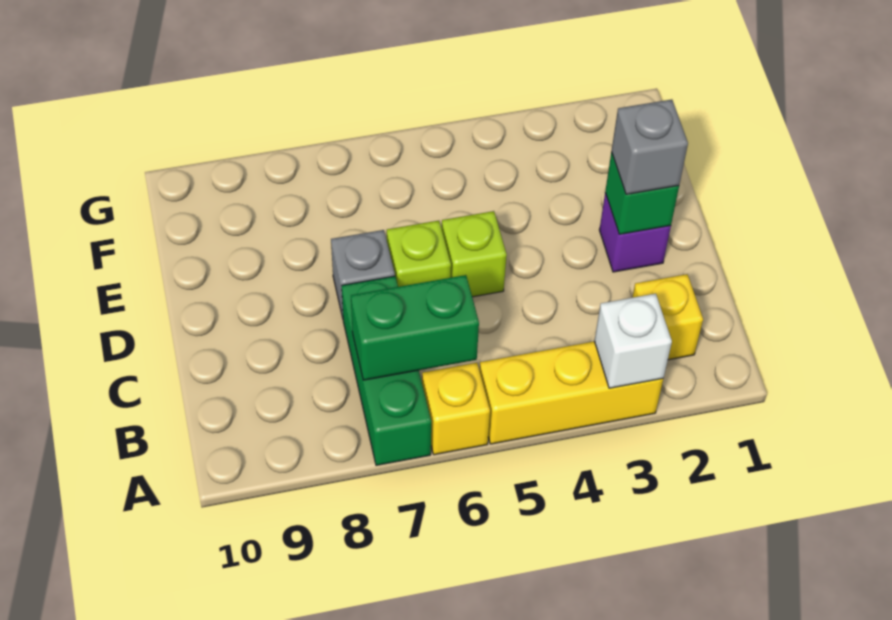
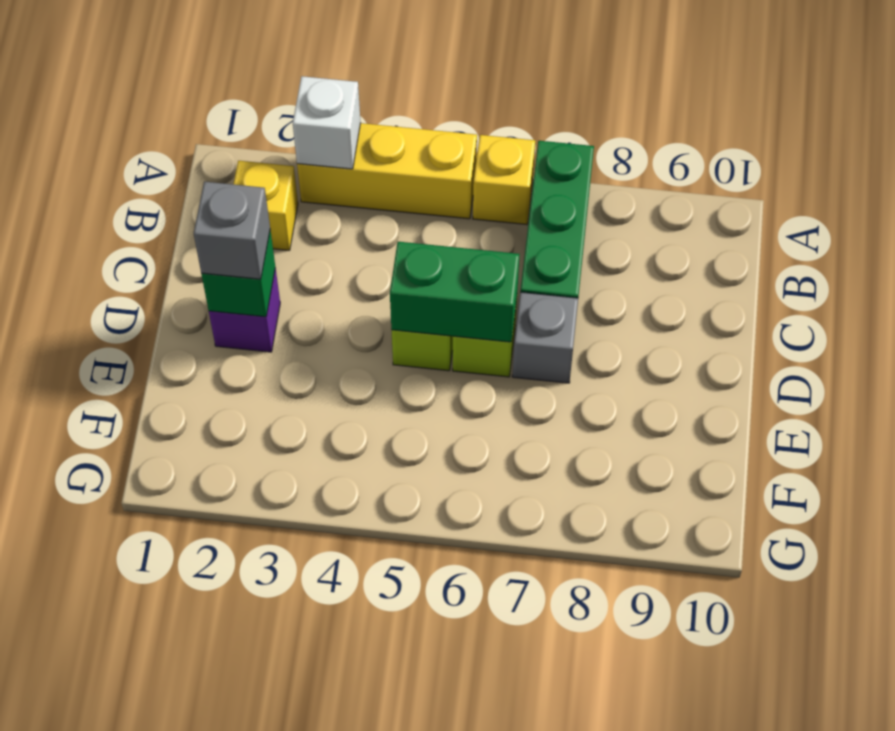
green 1x2 brick [351,275,479,380] -> green 1x2 brick moved to [390,242,519,342]

